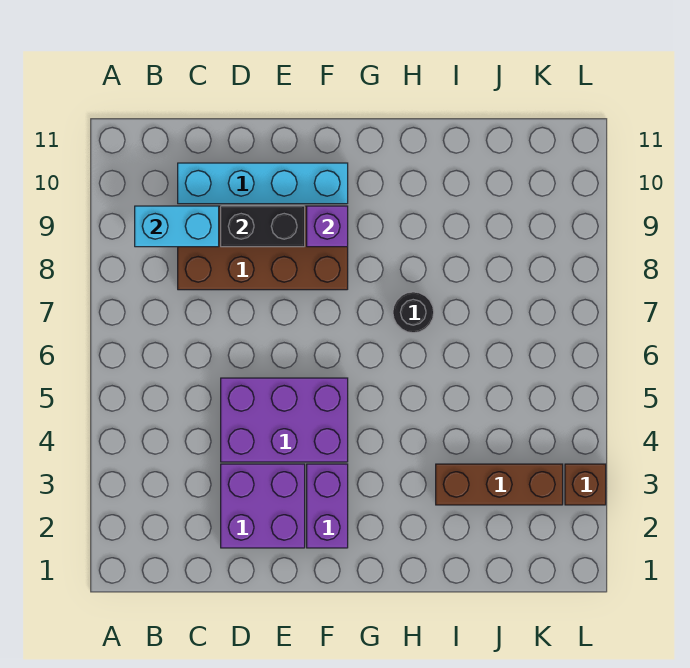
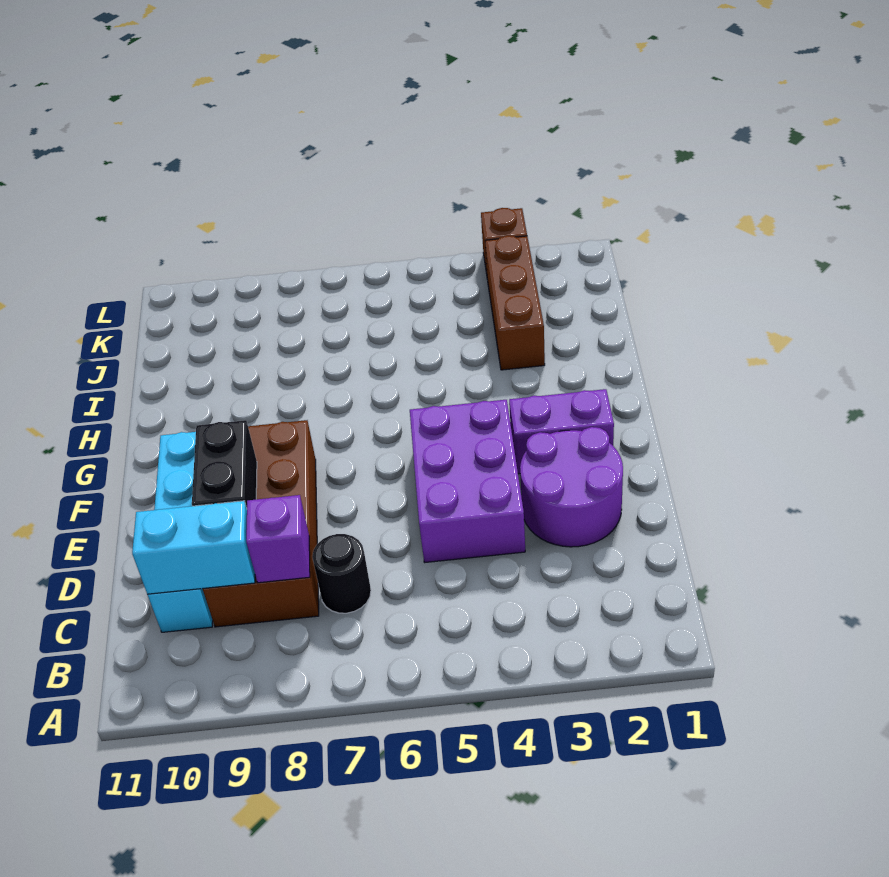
cyan 1x2 brick [135,206,219,247] -> cyan 1x2 brick turned to [132,501,255,594]
purple 2x2 brick [221,464,305,548] -> purple 2x2 round brick [520,427,623,547]
purple 1x1 brick [307,206,348,247] -> purple 1x1 brick moved to [246,495,310,583]
black 1x1 round brick [393,292,434,333] -> black 1x1 round brick moved to [312,534,371,613]

